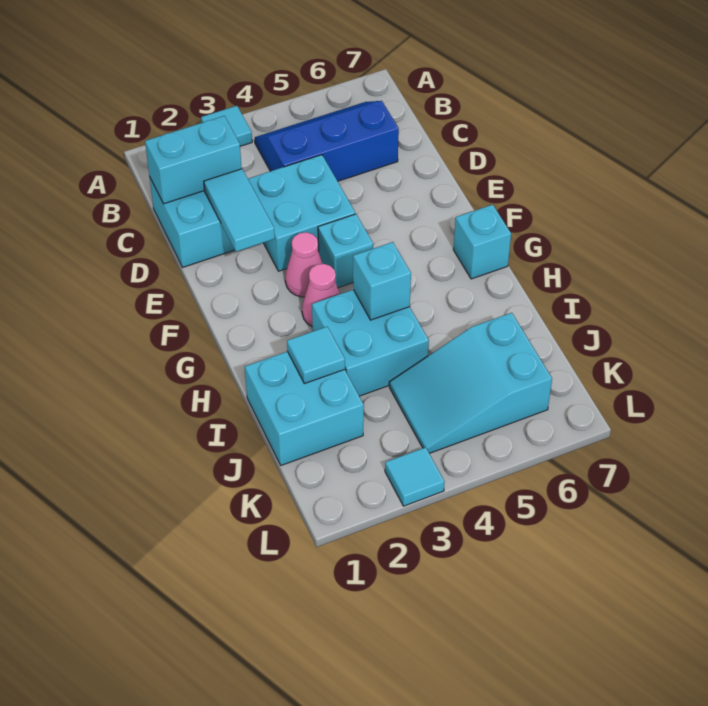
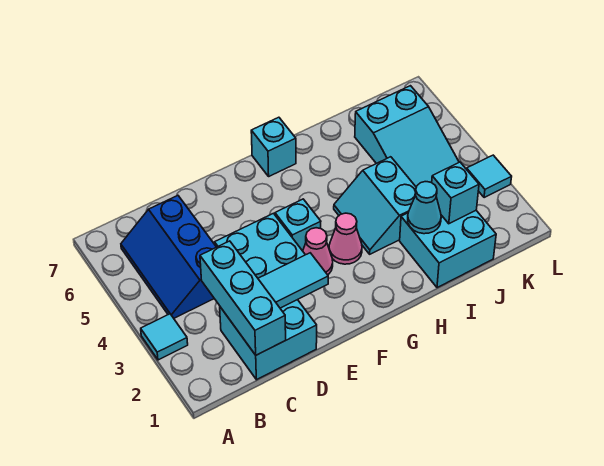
cyan 1x2 brick [145,116,242,204] -> cyan 1x3 brick [200,241,286,355]
cyan 2x2 brick [312,290,429,396] -> cyan 2x2 slope [334,157,416,254]
cyan 1x1 brick [353,242,411,320] -> cyan 1x1 brick moved to [432,162,479,224]
cyan 1x1 tile [287,327,345,384] -> cyan 1x1 cone [408,182,441,234]

